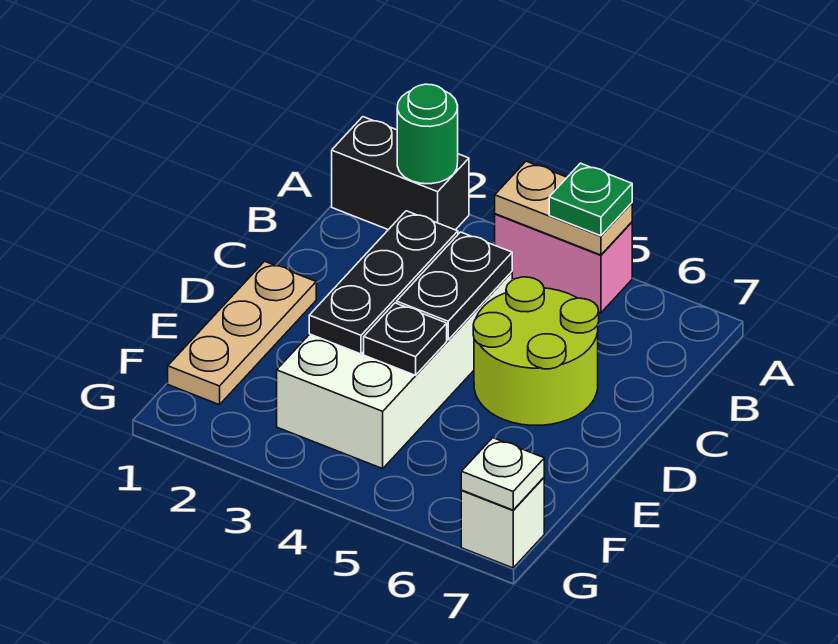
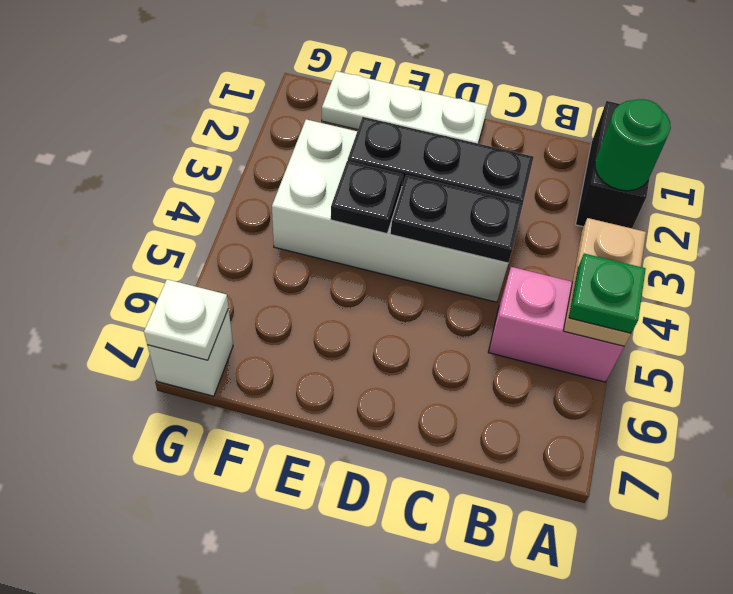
pink 1x2 brick [495,214,632,313] -> pink 1x2 brick turned to [488,267,624,382]
lime 2x2 round brick [473,277,599,425] -> none
tan 1x3 plate [168,261,316,405] -> white 1x3 plate [322,71,488,143]

